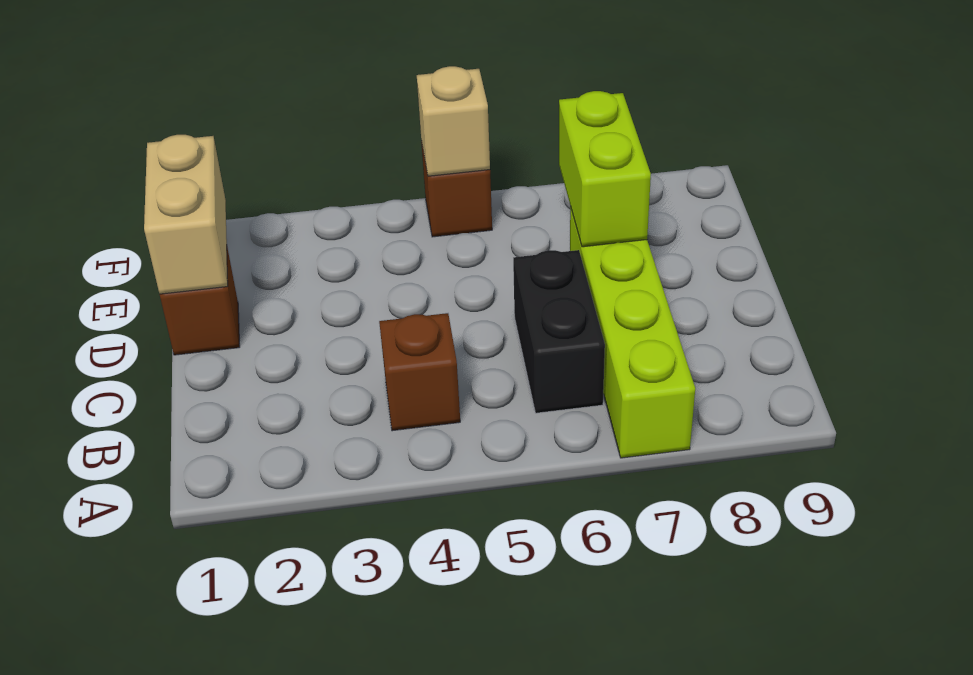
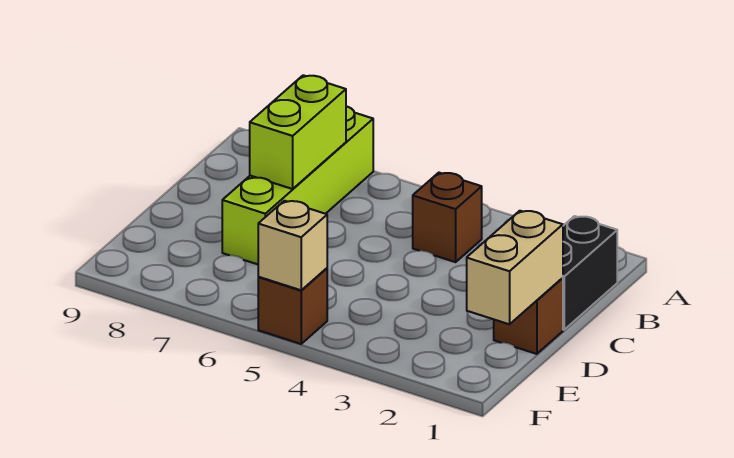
black 1x2 brick [513,250,605,413] -> black 1x2 brick moved to [563,216,617,330]
lime 1x2 brick [559,91,651,247] -> lime 1x2 brick moved to [250,75,346,189]

